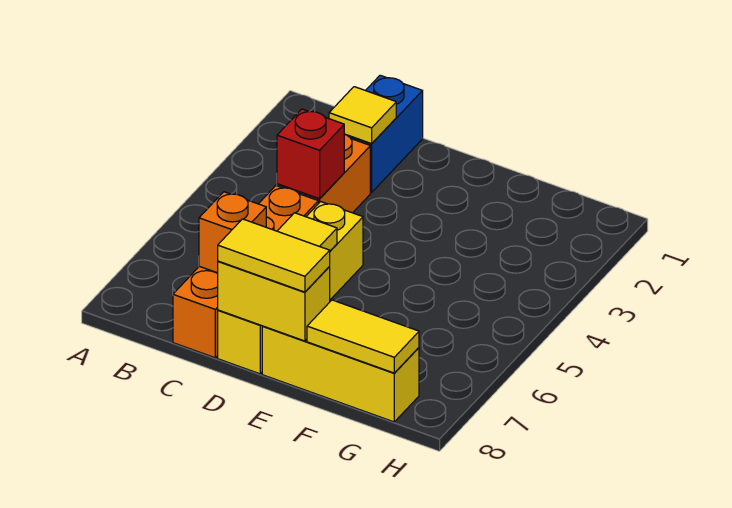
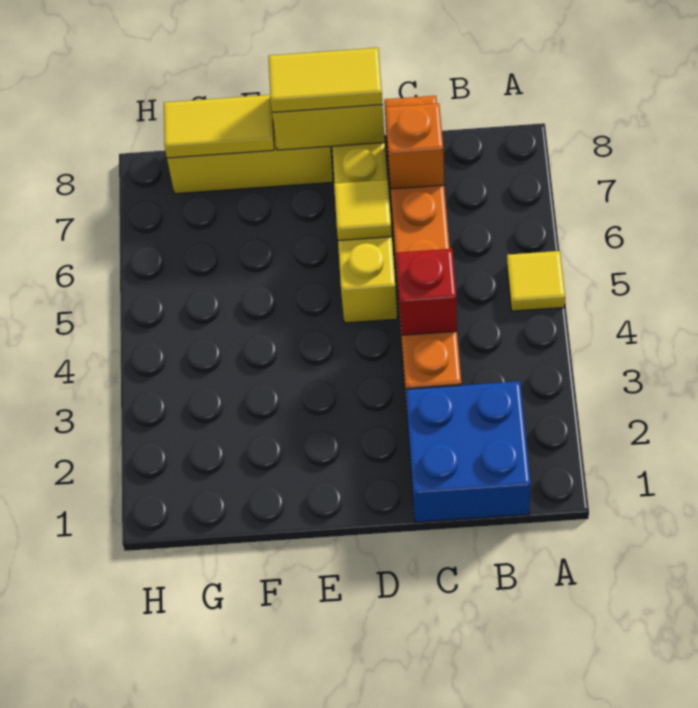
blue 1x2 brick [347,75,423,193] -> blue 2x2 brick [406,381,531,522]
yellow 1x1 tile [329,87,396,144] -> yellow 1x1 tile moved to [507,251,565,311]

